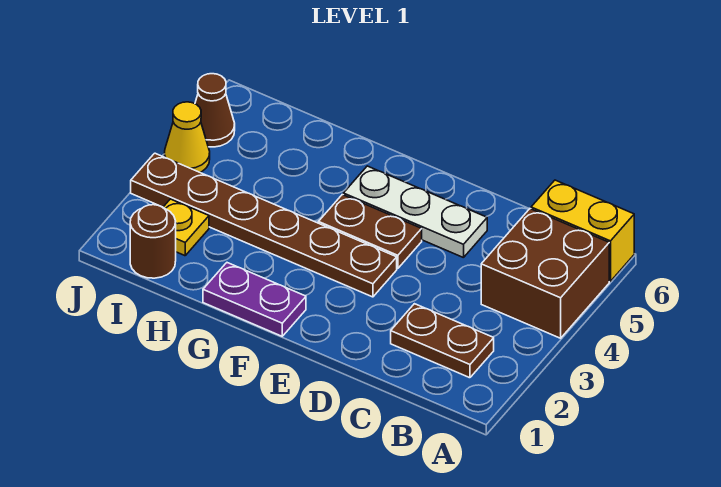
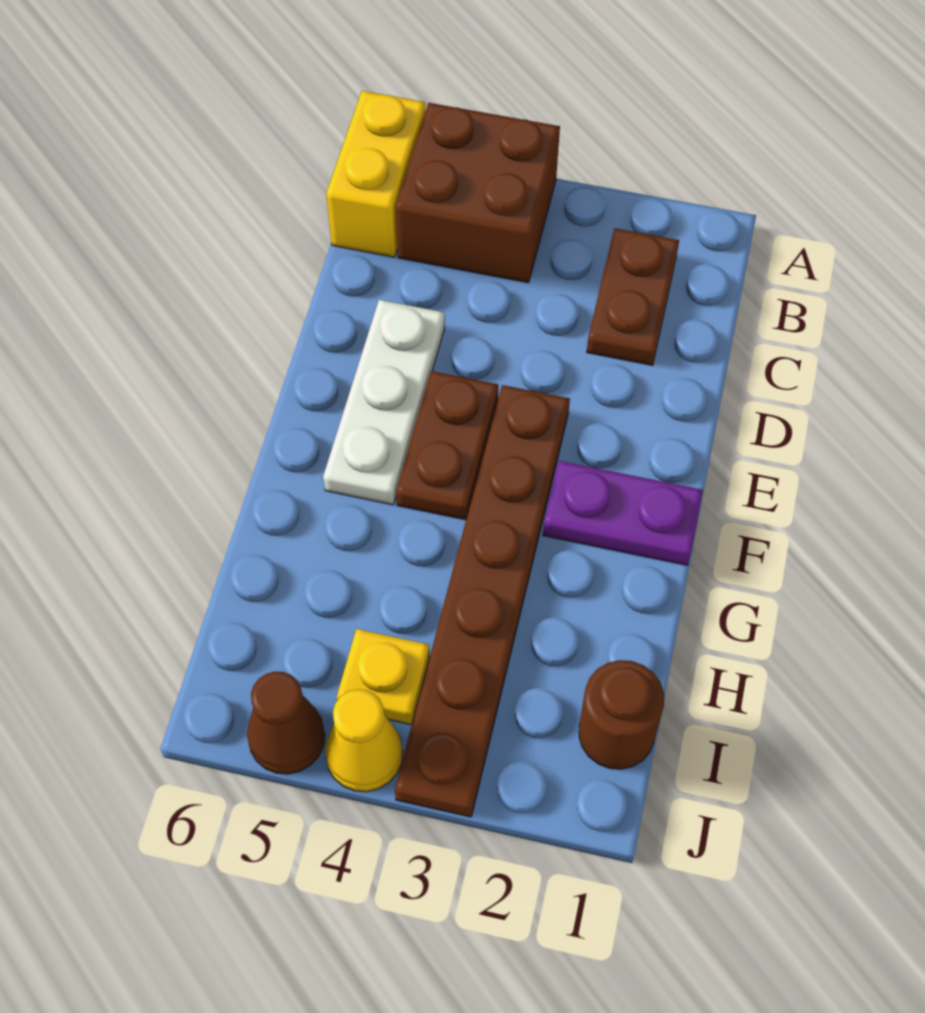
purple 1x2 plate [203,263,306,336] -> purple 1x2 plate turned to [543,461,703,565]
yellow 1x1 plate [163,199,209,256] -> yellow 1x1 plate moved to [337,629,430,725]

